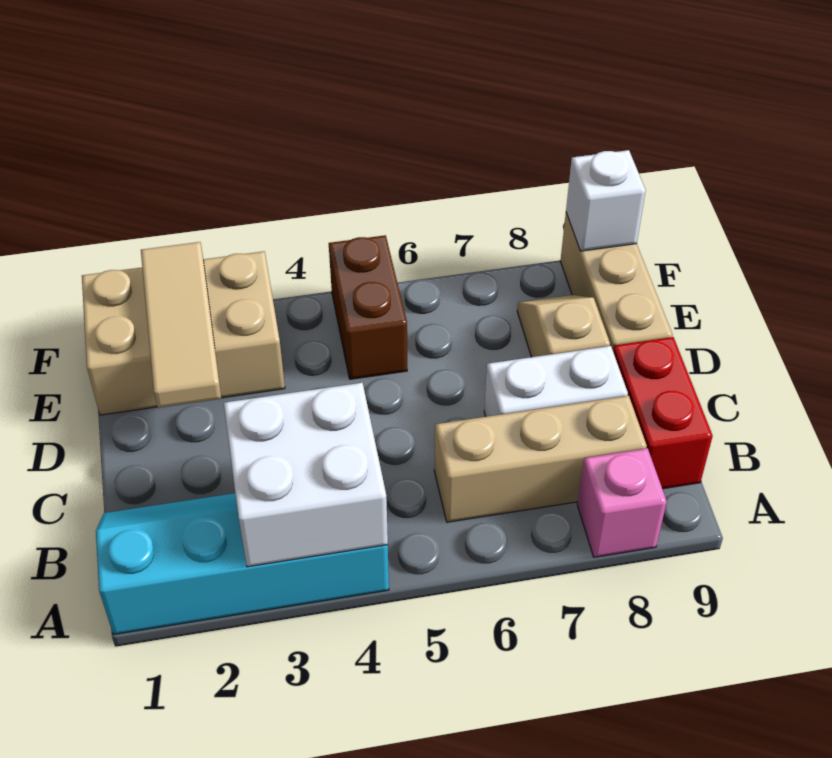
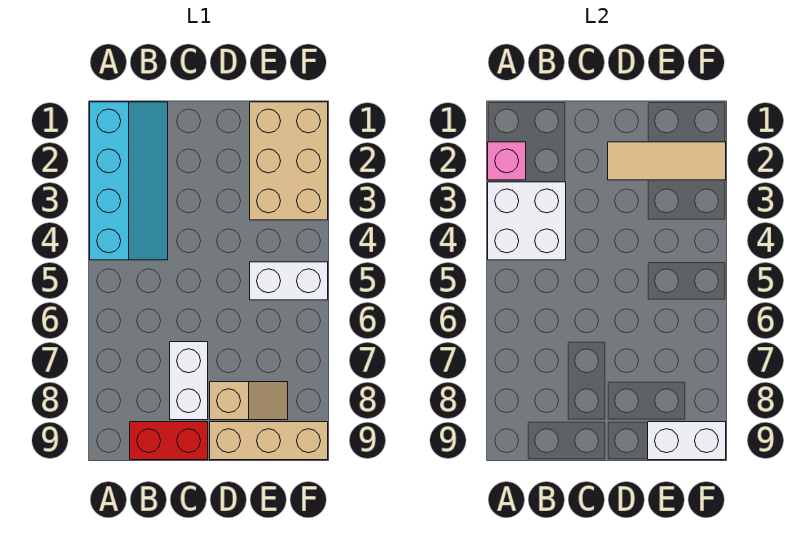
pink 1x1 brick [577,448,667,557] -> pink 1x1 brick moved to [488,142,526,180]
tan 1x3 brick [434,396,647,522] -> none
brown 1x2 brick [329,235,407,379] -> white 1x2 brick [250,262,328,300]
white 1x1 brick [566,150,646,251] -> white 1x2 brick [648,422,726,460]

